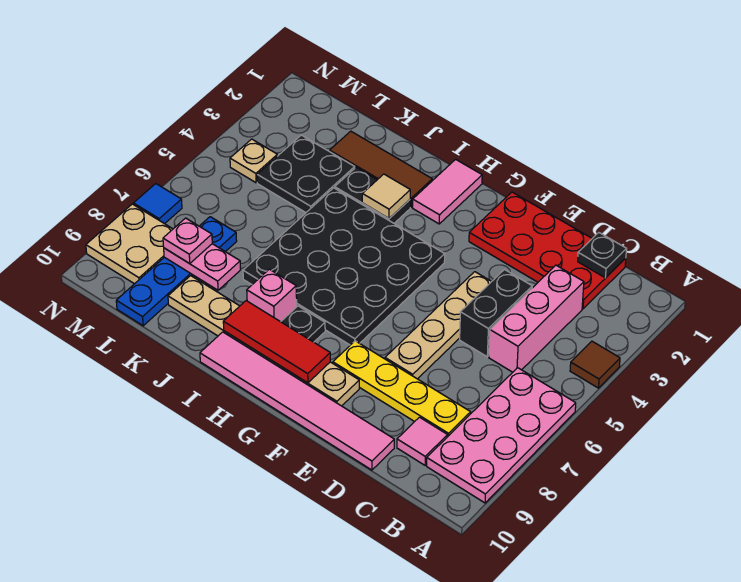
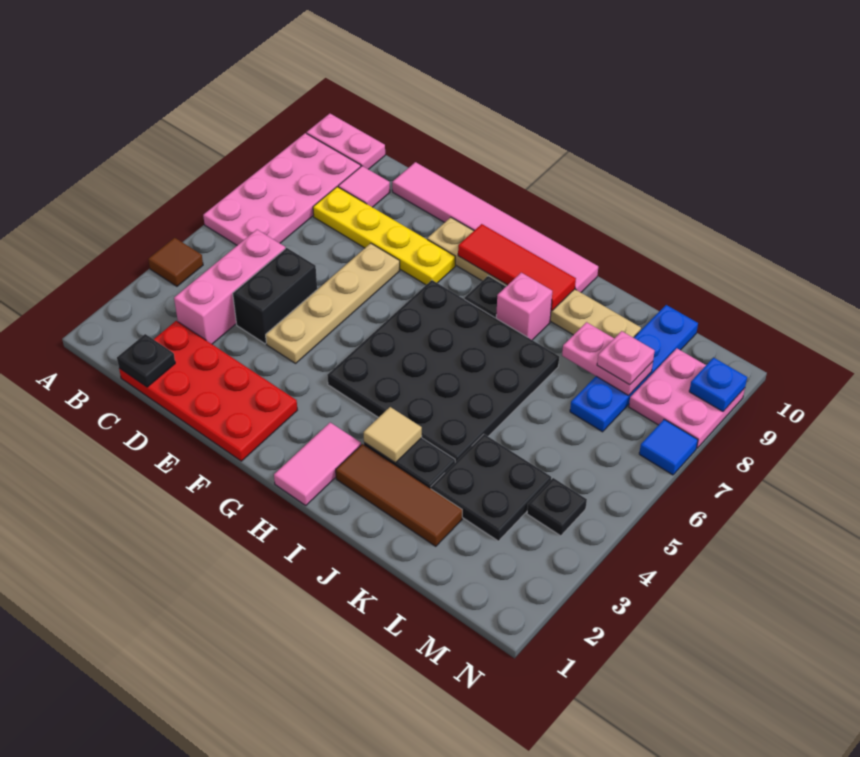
none -> pink 1x2 plate [307,114,385,169]
tan 1x1 plate [230,139,277,183] -> black 1x1 plate [527,478,587,536]
tan 2x2 plate [86,204,173,284] -> pink 2x2 plate [629,348,745,448]
none -> blue 1x1 plate [689,358,747,411]

